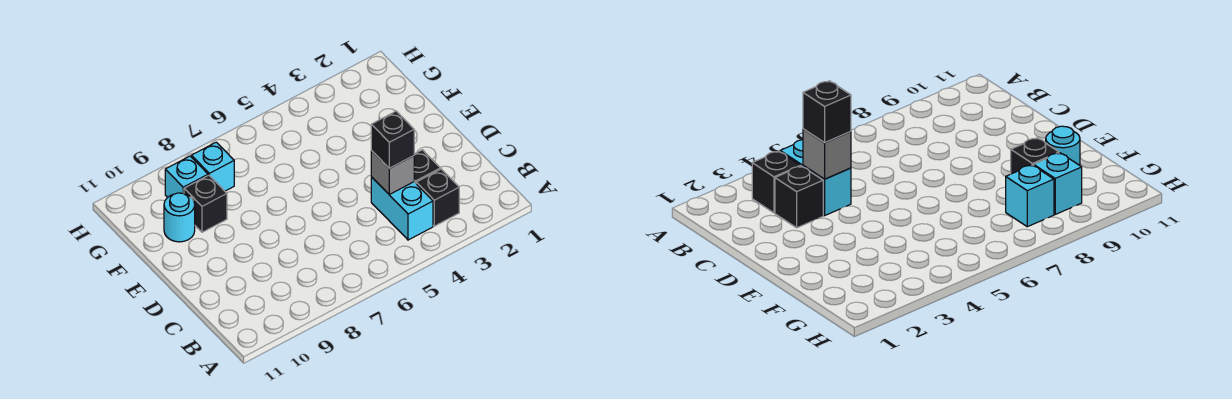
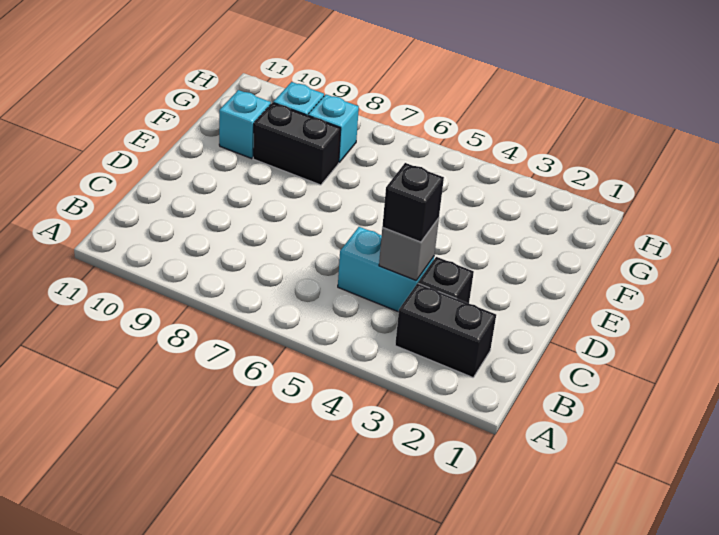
black 1x1 brick [416,169,459,226] -> black 1x2 brick [395,283,496,377]
cyan 1x2 brick [371,177,433,240] -> cyan 1x2 brick turned to [338,227,434,312]
black 1x1 brick [184,175,227,232] -> black 1x2 brick [253,103,341,185]
cyan 1x1 round brick [164,193,195,242] -> cyan 1x1 brick [219,90,271,158]

